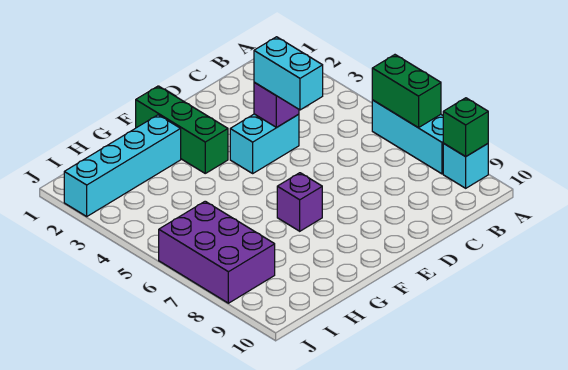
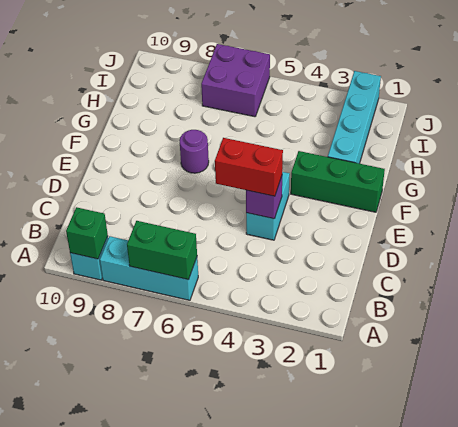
cyan 1x2 brick [254,37,323,110] -> red 1x2 brick [215,138,283,196]
purple 1x1 brick [277,173,322,231] -> purple 1x1 round brick [180,130,209,173]
purple 2x3 brick [159,201,275,303] -> purple 2x2 brick [201,44,270,117]

